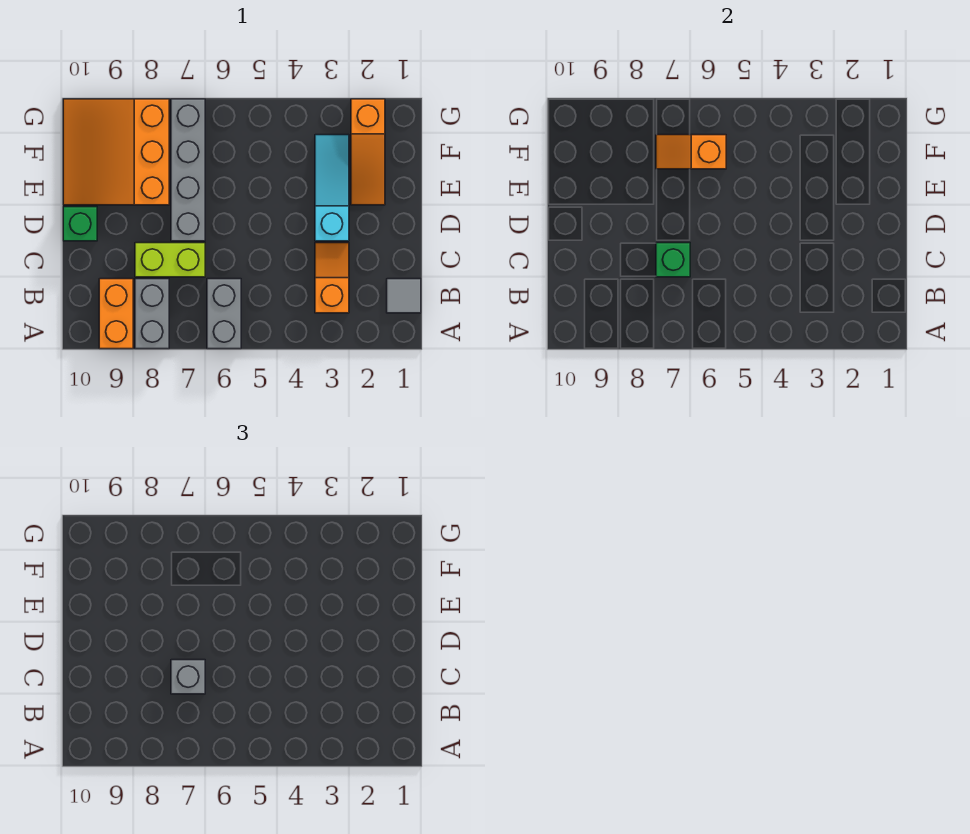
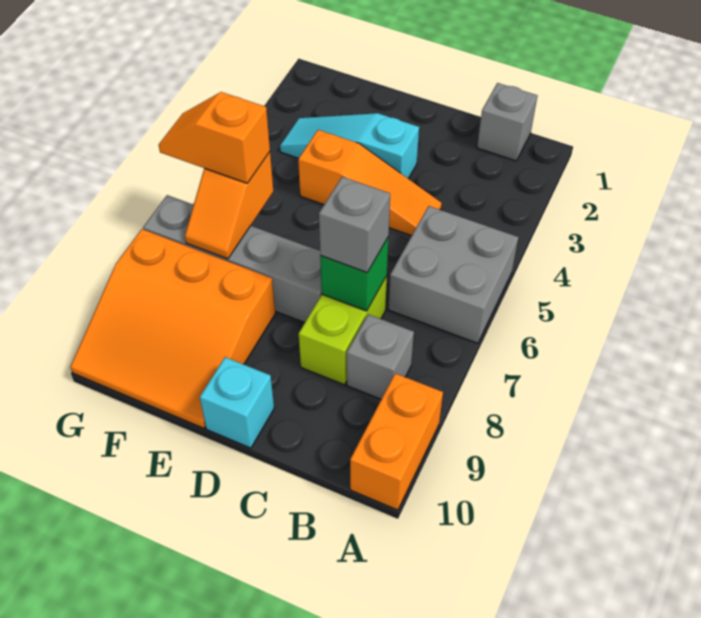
grey 1x2 brick [207,279,241,349] -> grey 2x2 brick [388,206,518,343]
grey 1x2 brick [135,279,169,349] -> grey 1x1 brick [347,314,414,399]
orange 1x2 brick [99,279,133,349] -> orange 1x2 brick turned to [350,373,443,510]
grey 1x1 tile [387,279,421,313] -> grey 1x1 brick [477,83,537,161]
orange 1x2 slope [315,243,349,313] -> orange 1x2 slope moved to [159,92,270,183]
green 1x1 brick [63,207,97,241] -> cyan 1x1 brick [200,357,274,448]
orange 1x3 slope [351,99,385,205] -> orange 1x3 slope moved to [298,130,442,236]

